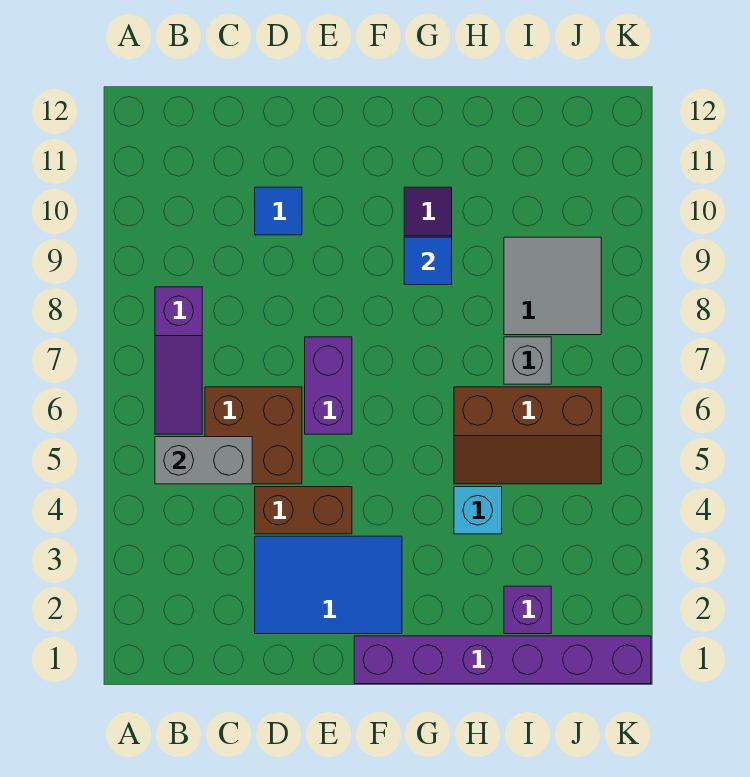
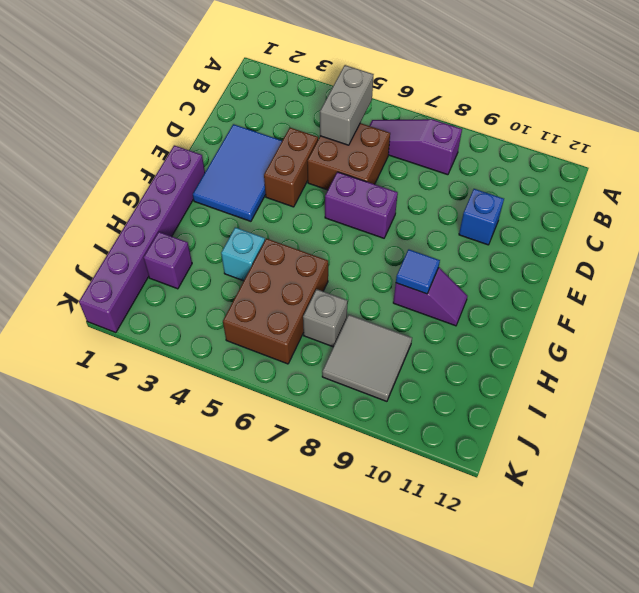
blue 1x1 tile [255,187,302,235] -> blue 1x1 brick [459,189,504,245]
brown 2x3 slope [454,387,601,484] -> brown 2x3 brick [223,239,328,364]

